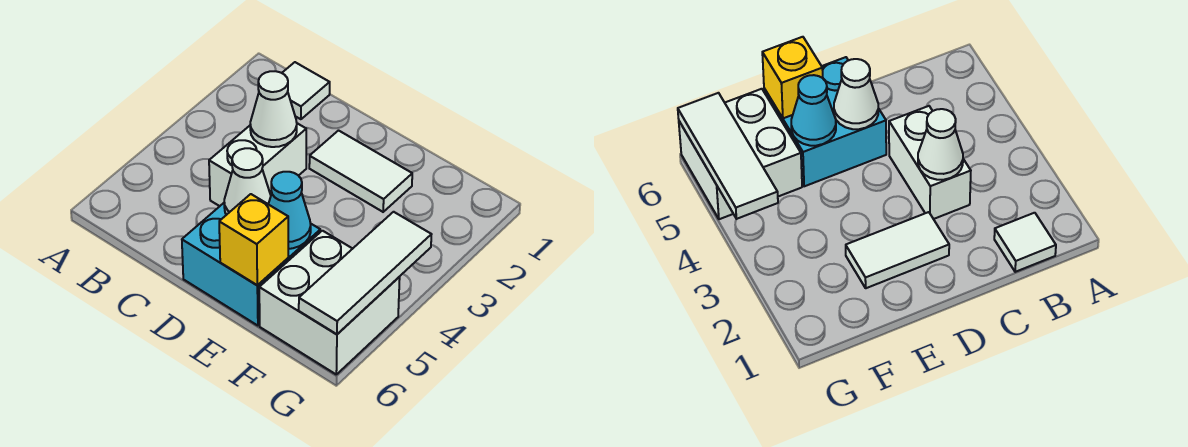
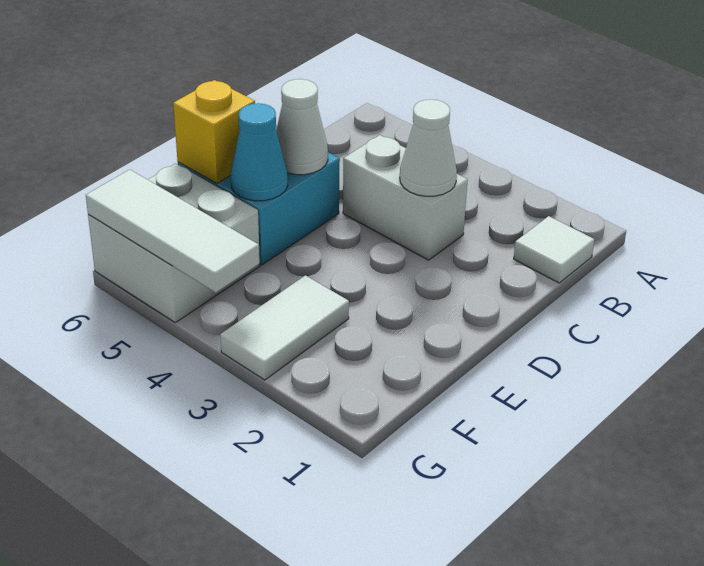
white 1x2 tile [309,131,412,212] -> white 1x2 tile moved to [220,275,349,380]

